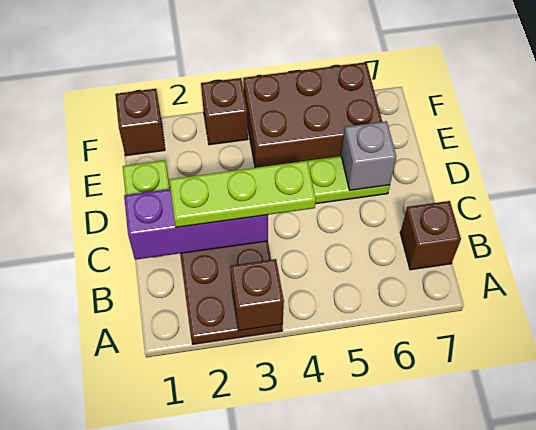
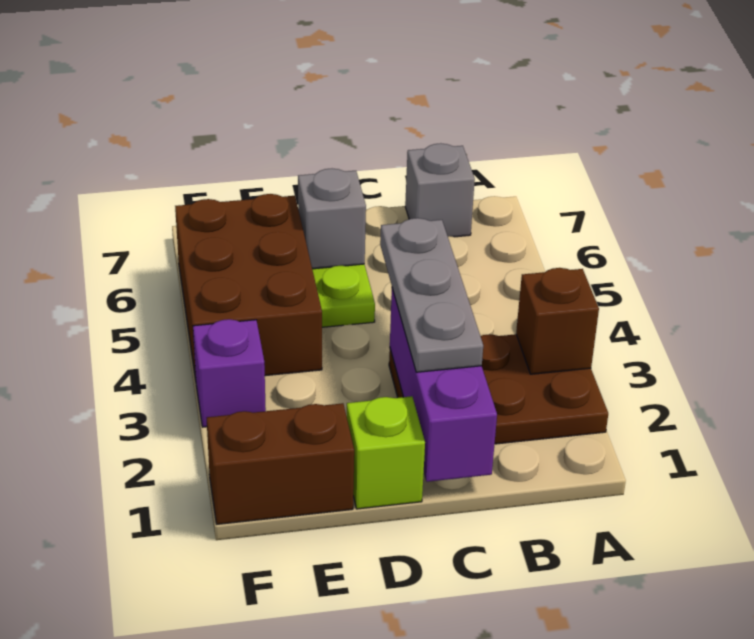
brown 1x1 brick [400,201,461,270] -> grey 1x1 brick [405,143,475,237]
lime 1x3 plate [169,161,316,227] -> grey 1x3 plate [380,218,483,372]
brown 1x1 brick [115,89,165,156] -> brown 1x2 brick [207,403,354,524]
brown 1x1 brick [201,78,248,145] -> purple 1x1 brick [193,319,266,427]

